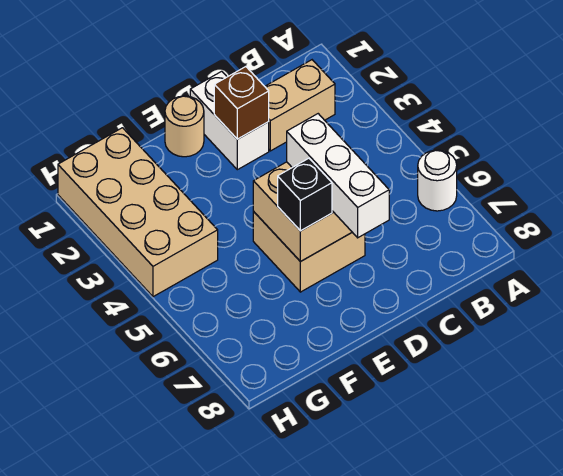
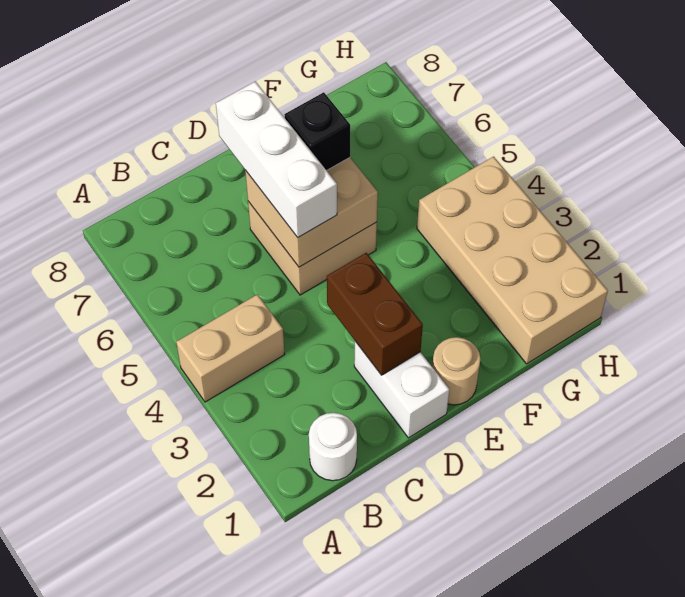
white 1x1 round brick [418,150,457,211] -> white 1x1 round brick moved to [309,413,357,481]
tan 1x2 brick [265,60,335,151] -> tan 1x2 brick moved to [176,294,285,402]
brown 1x1 brick [214,67,269,139] -> brown 1x2 brick [327,253,423,375]

